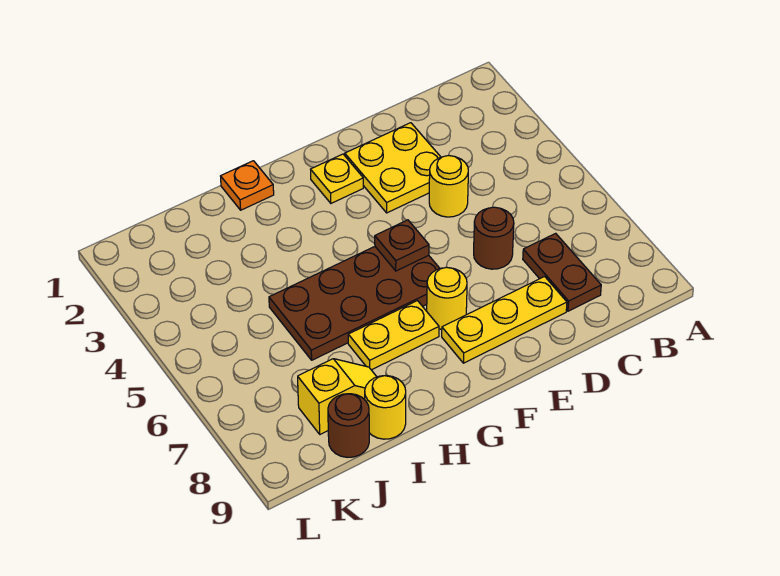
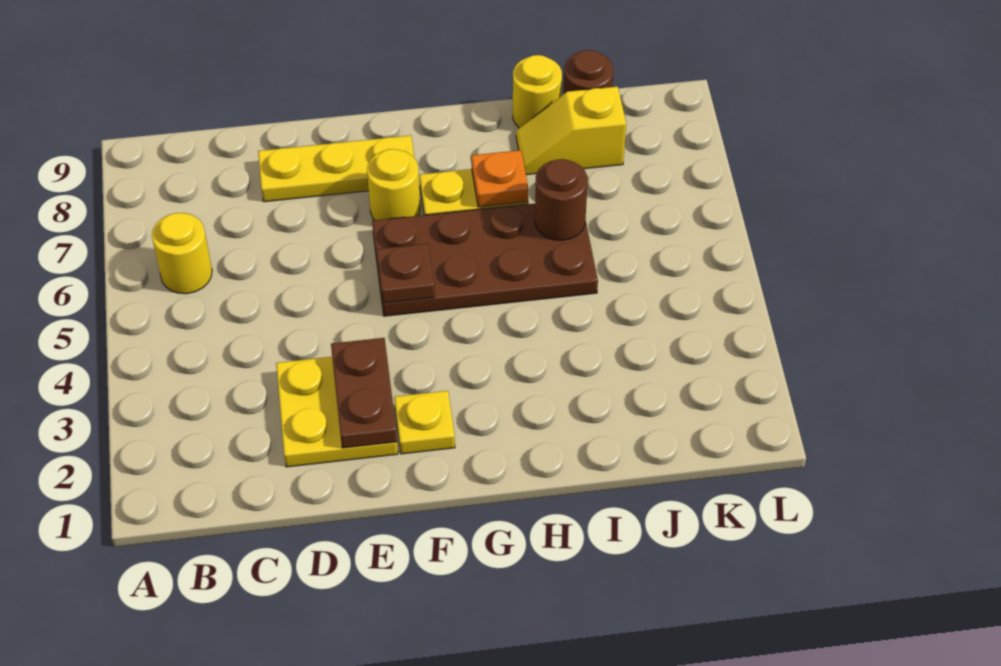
brown 1x2 plate [523,233,601,311] -> brown 1x2 plate moved to [331,338,397,448]
yellow 1x1 round brick [429,155,468,217] -> yellow 1x1 round brick moved to [152,213,212,294]
brown 1x1 round brick [474,207,514,269] -> brown 1x1 round brick moved to [535,159,587,240]
orange 1x1 plate [221,161,274,210] -> orange 1x1 plate moved to [471,150,528,207]

